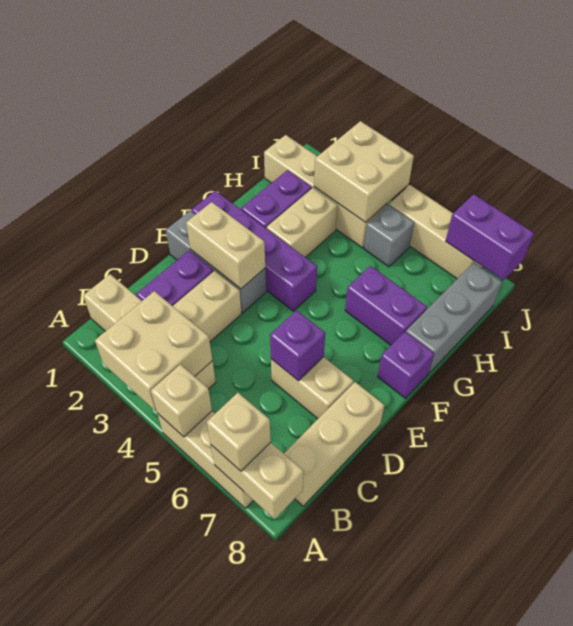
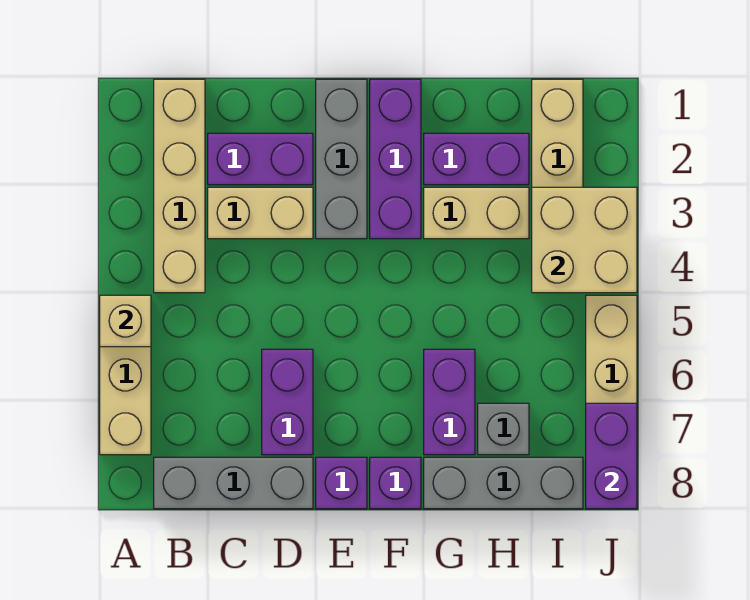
tan 2x2 brick [95,291,212,411] -> none
tan 1x2 brick [211,442,304,519] -> none
tan 1x1 brick [207,393,271,471] -> none
tan 1x3 brick [284,382,384,506] -> grey 1x3 brick [154,457,313,509]
tan 1x2 brick [271,357,353,419] -> purple 1x2 brick [262,349,313,455]
purple 1x1 brick [270,310,325,381] -> purple 1x1 brick moved to [316,457,367,509]
tan 1x2 brick [186,202,265,289] -> none
purple 1x4 brick [192,191,317,311] -> purple 1x3 brick [370,79,421,239]
grey 1x1 brick [364,205,414,267] -> grey 1x1 brick moved to [478,403,529,455]

